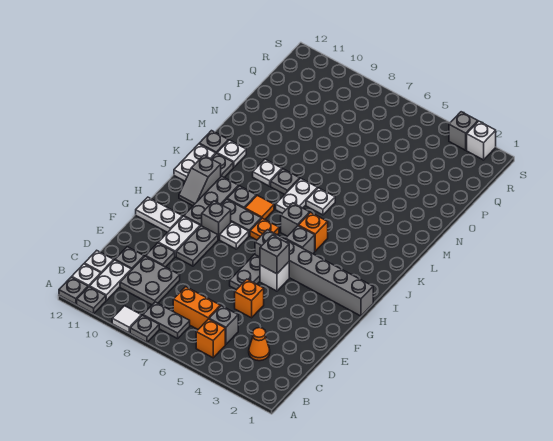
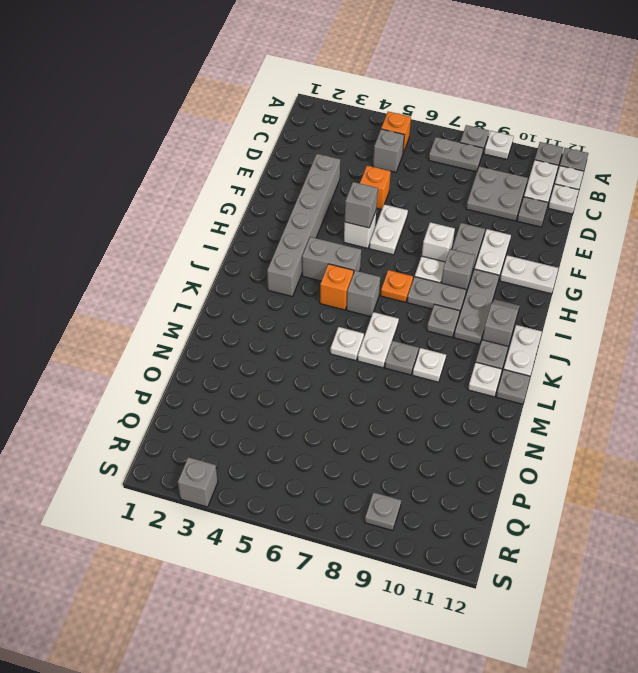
white 1x1 tile [112,306,141,333] -> white 1x1 plate [484,131,514,159]
orange 1x1 cone [249,328,270,361] -> none
orange 1x2 brick [173,287,220,329] -> none
grey 1x1 plate [146,243,175,267] -> grey 1x1 plate moved to [365,492,401,531]
grey 1x2 plate [230,255,260,290] -> white 1x2 plate [369,204,408,255]
grey 1x6 brick [255,230,373,316] -> grey 1x6 brick turned to [267,154,340,297]
grey 1x1 brick [286,226,315,254] -> grey 1x2 brick [302,237,361,281]
orange 1x1 tile [245,195,274,219] -> none
white 1x1 brick [467,121,496,160] -> white 1x1 brick moved to [422,222,455,262]

